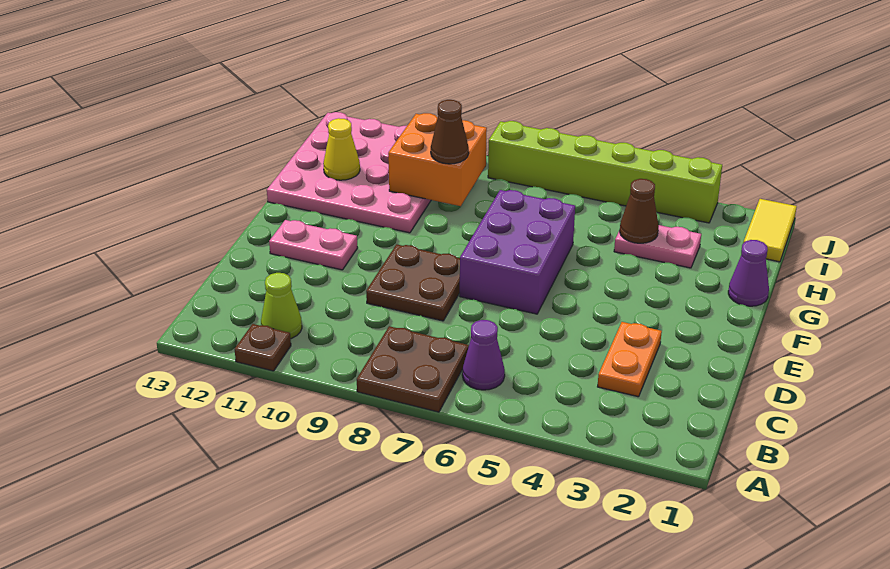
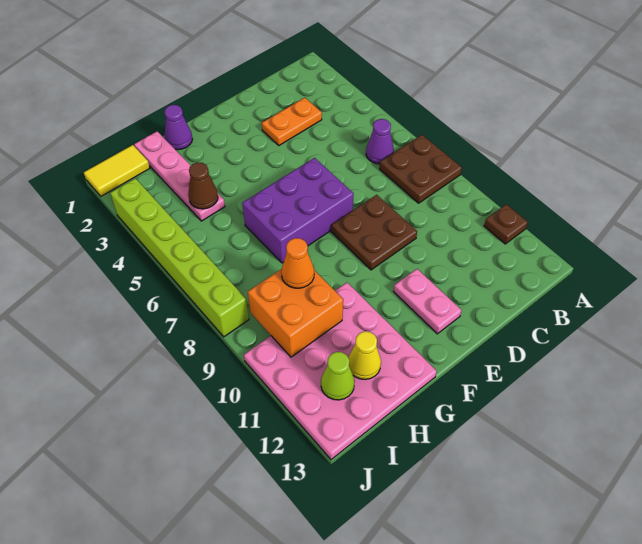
lime 1x1 cone [261,273,302,339] -> lime 1x1 cone moved to [321,352,355,400]
pink 1x2 plate [614,225,701,268] -> pink 1x4 plate [134,131,225,221]
brown 1x1 cone [431,100,469,164] -> orange 1x1 cone [281,238,314,288]

